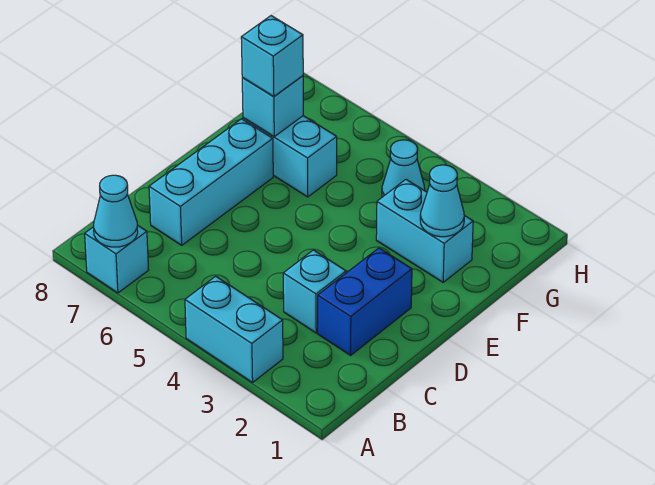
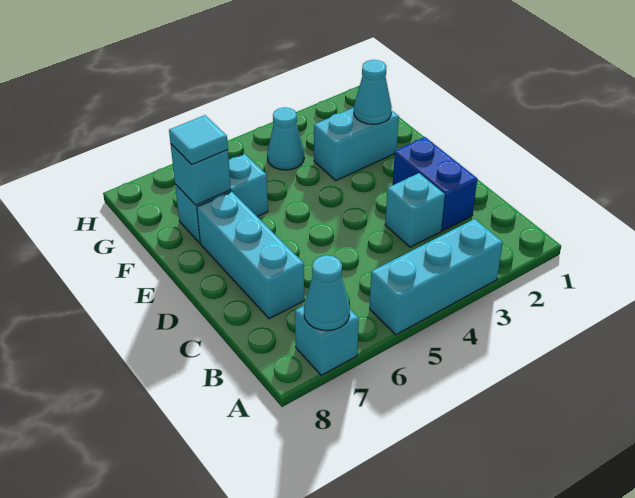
cyan 1x2 brick [185,276,283,382] -> cyan 1x3 brick [370,219,503,335]
cyan 1x1 brick [241,16,303,97] -> cyan 1x1 tile [169,115,228,165]

